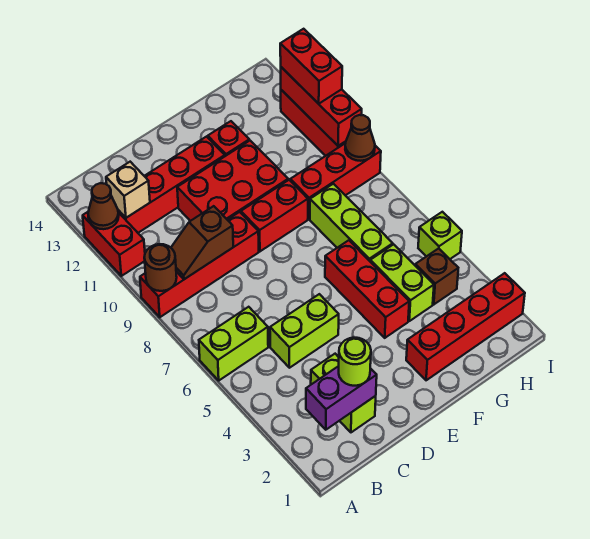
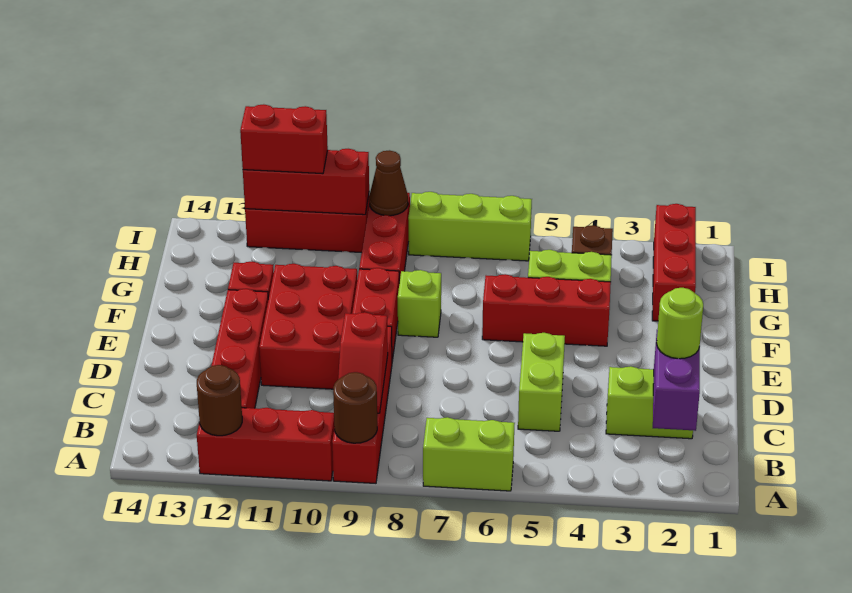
lime 1x2 brick [199,307,268,380] -> lime 1x2 brick turned to [423,417,515,491]
red 1x2 brick [83,212,145,276] -> red 1x3 brick [197,408,335,481]
brown 1x1 cone [88,183,119,229] -> brown 1x1 round brick [197,365,242,436]
brown 1x2 slope [171,206,233,279] -> red 1x2 slope [338,312,388,413]
tan 1x1 brick [106,162,150,218] -> none
red 1x4 brick [406,273,525,380] -> red 1x3 brick [652,204,696,321]
lime 1x3 brick [310,184,393,261] -> lime 1x3 brick moved to [408,192,532,261]
lime 1x1 brick [418,212,462,259] -> lime 1x1 brick moved to [398,270,441,337]

